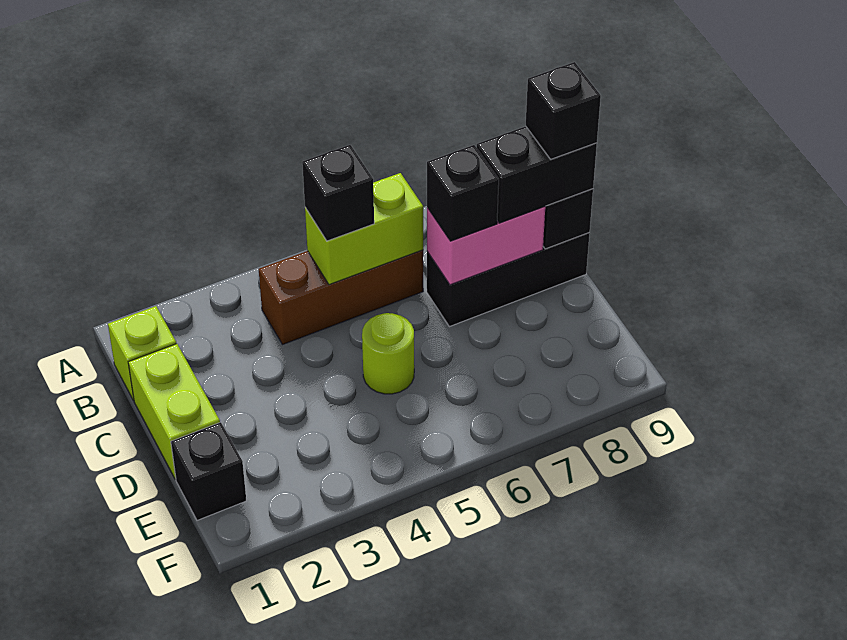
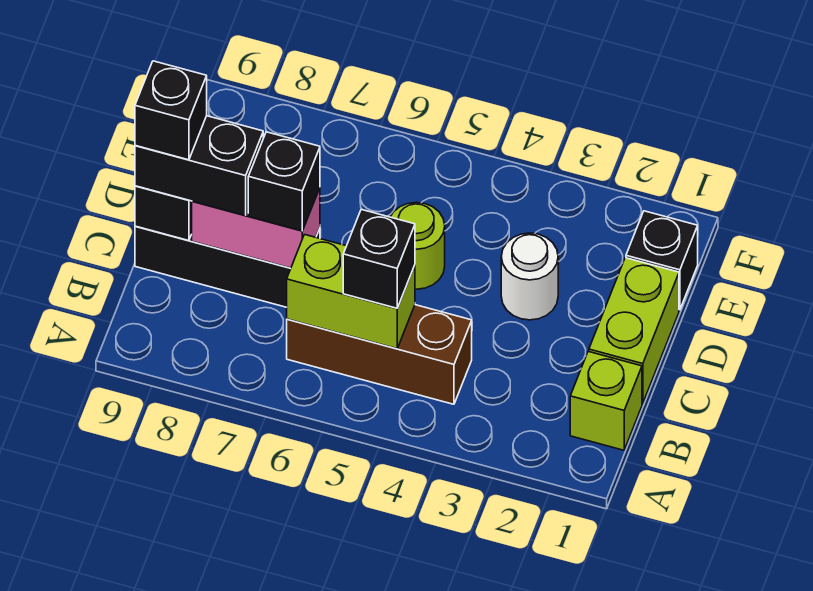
none -> white 1x1 round brick [501,233,558,320]

